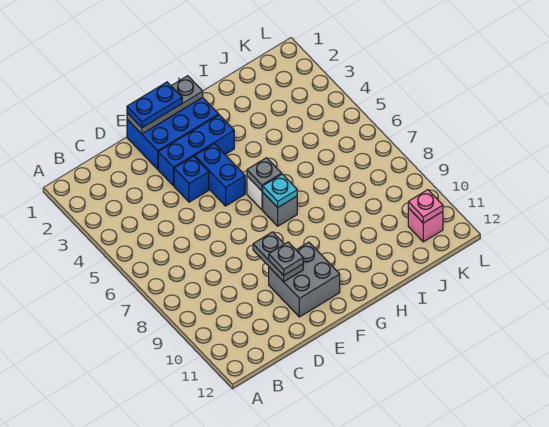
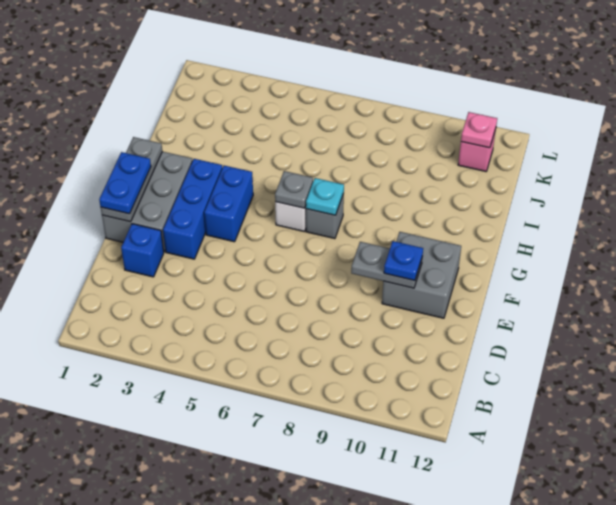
blue 2x3 brick [127,98,219,169] -> grey 2x3 brick [102,151,192,251]
blue 1x1 brick [174,156,209,202] -> blue 1x1 brick moved to [121,224,164,277]
grey 1x1 plate [269,242,303,275] -> blue 1x1 plate [384,241,423,281]
blue 1x2 brick [195,144,245,206] -> blue 1x2 brick turned to [204,166,253,242]

